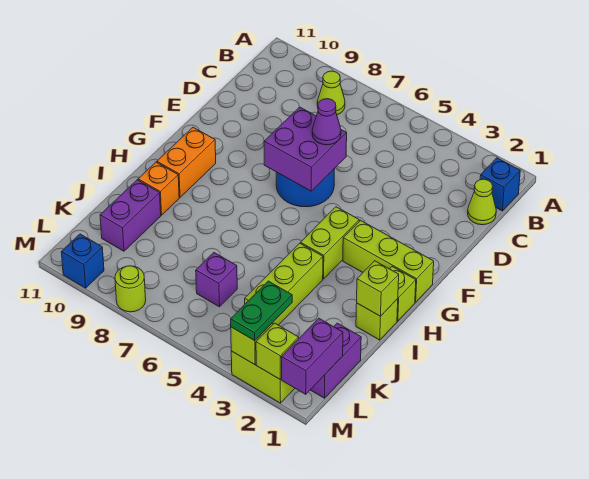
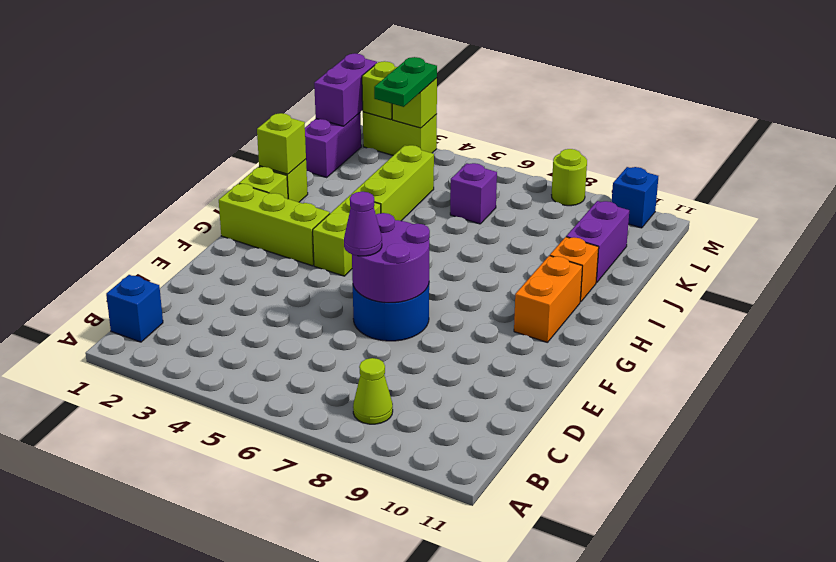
lime 1x1 cone [468,179,496,225] -> none
purple 2x2 brick [264,107,347,191] -> purple 2x2 round brick [352,213,430,303]

